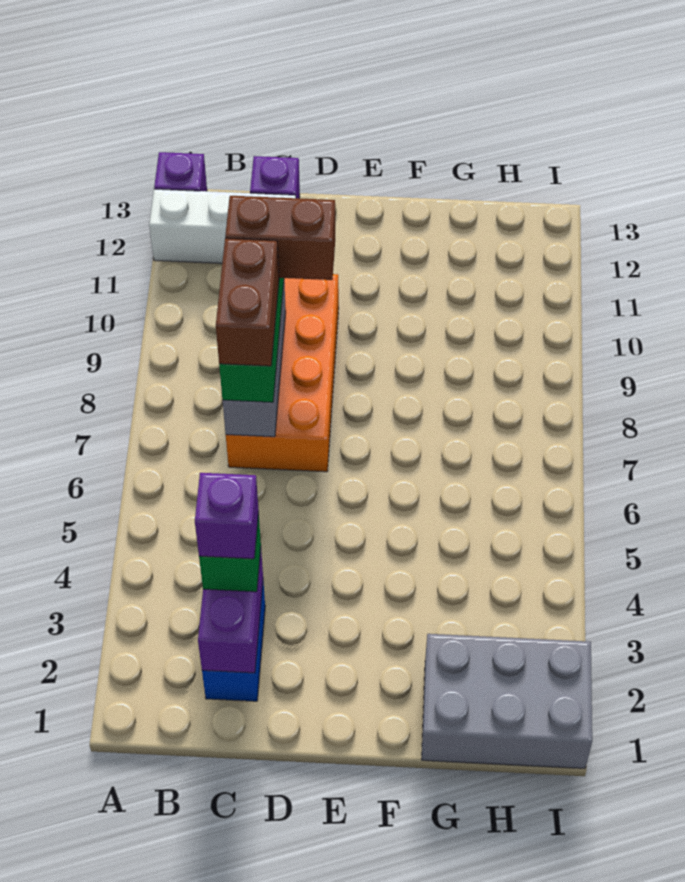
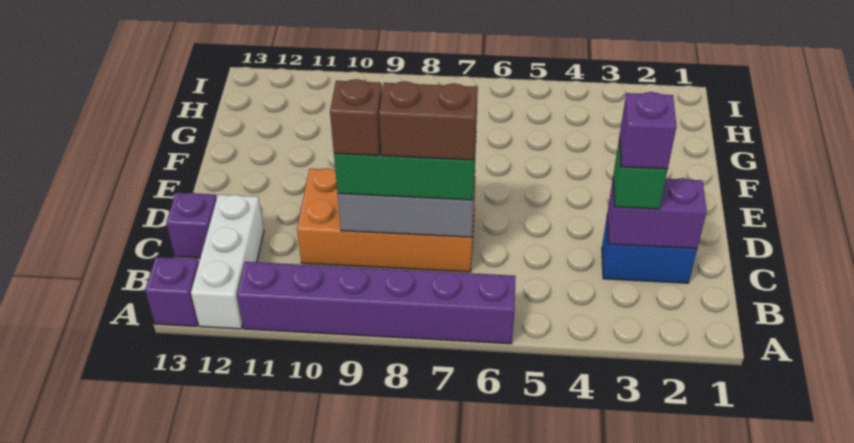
none -> purple 1x6 brick [237,262,515,344]
brown 1x2 brick [225,196,335,280] -> brown 1x1 brick [330,79,382,156]
grey 2x3 brick [422,634,592,768] -> none

